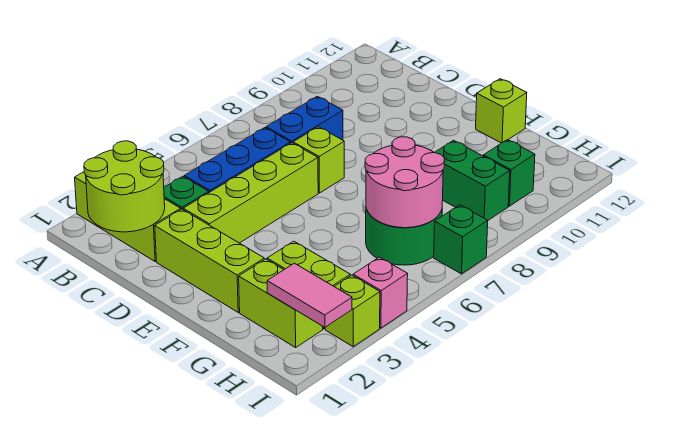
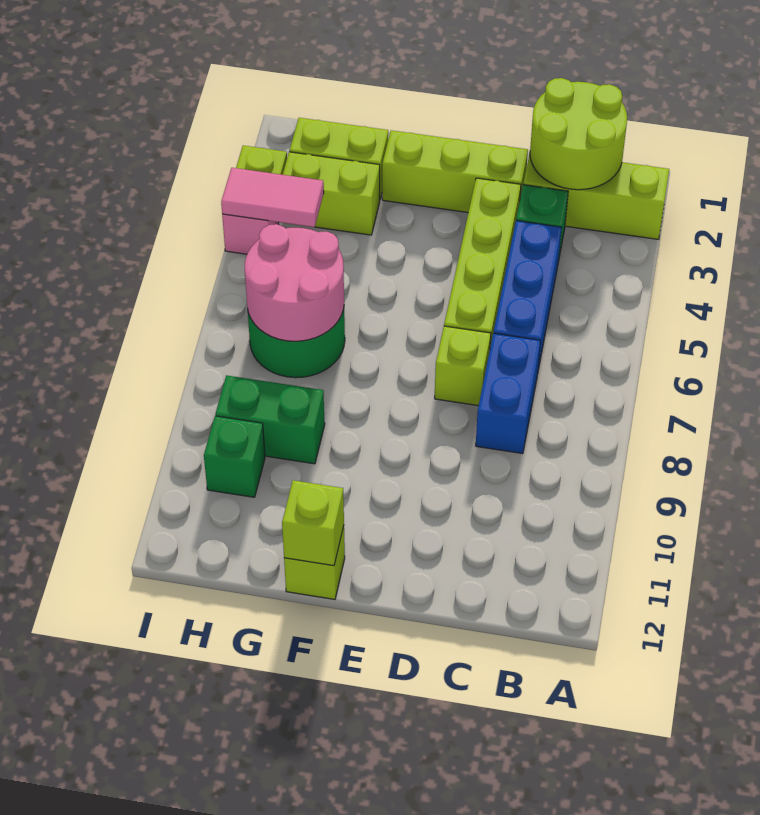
none -> lime 1x1 brick [282,480,344,566]
pink 1x2 tile [267,263,352,327] -> pink 1x2 tile moved to [221,168,324,227]
green 1x1 brick [434,205,488,274] -> none

